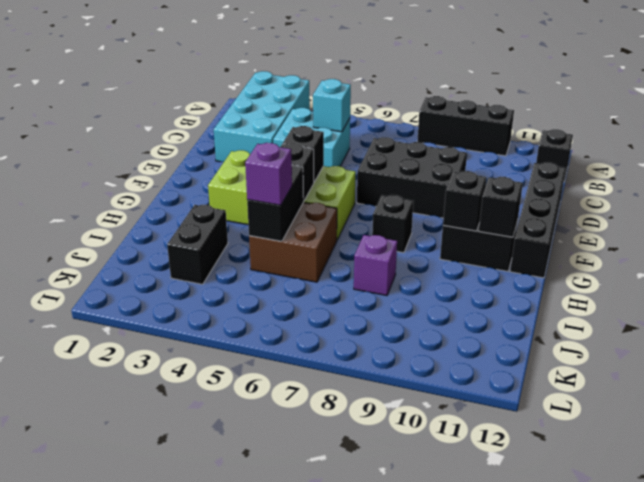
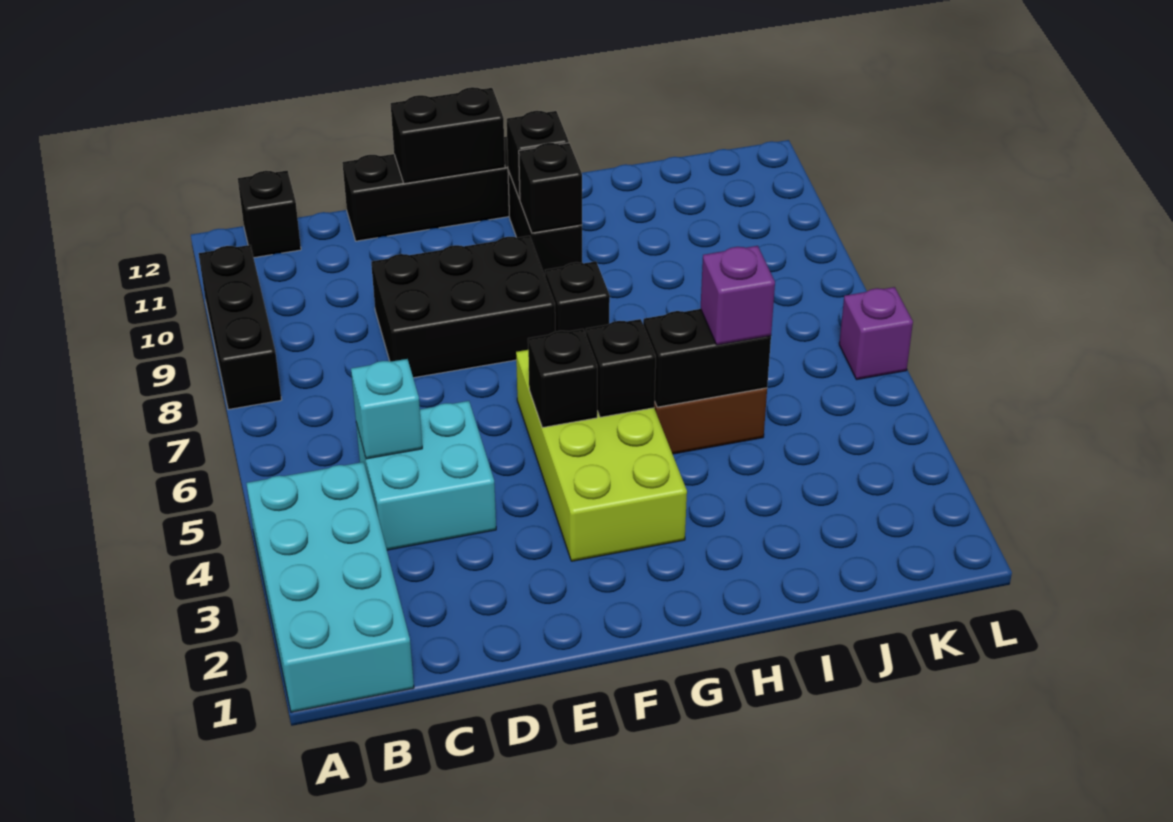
cyan 2x4 brick [214,71,310,162] -> cyan 2x4 brick turned to [246,462,414,712]
black 2x3 brick [357,137,467,218] -> black 2x3 brick turned to [371,236,555,378]
black 1x2 brick [167,205,228,284] -> black 1x2 brick moved to [391,87,505,184]
purple 1x1 brick [354,235,397,296] -> purple 1x1 brick moved to [839,287,913,380]

